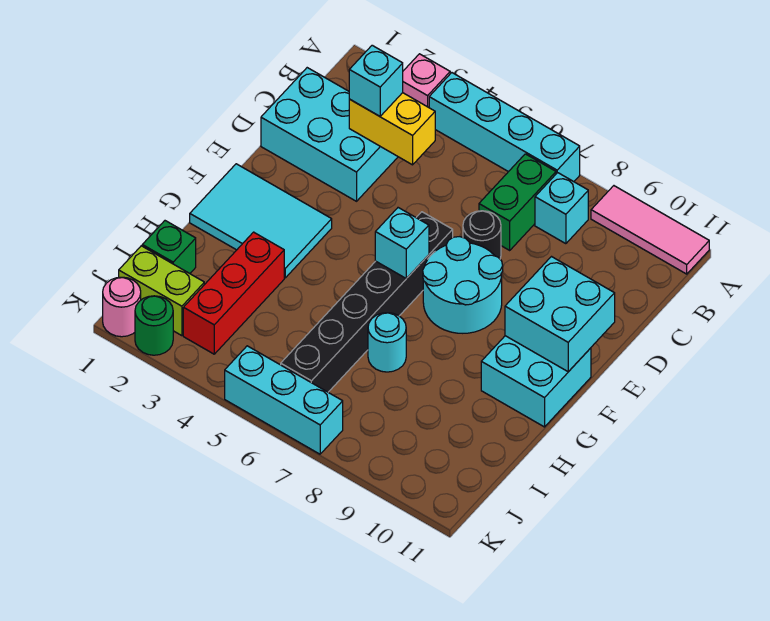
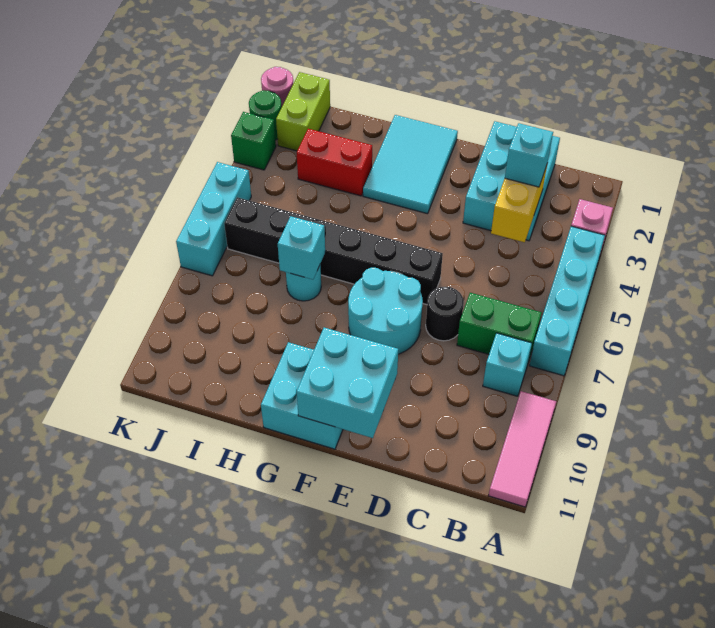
cyan 1x1 brick [375,208,429,279] -> cyan 1x1 brick moved to [278,216,325,280]
red 1x3 brick [183,232,284,354] -> red 1x2 brick [297,129,372,196]
green 1x1 brick [142,221,196,273] -> green 1x1 brick moved to [231,112,276,170]

